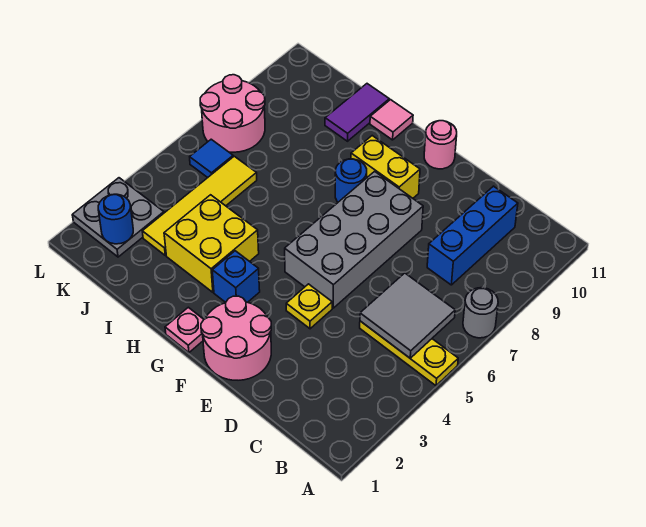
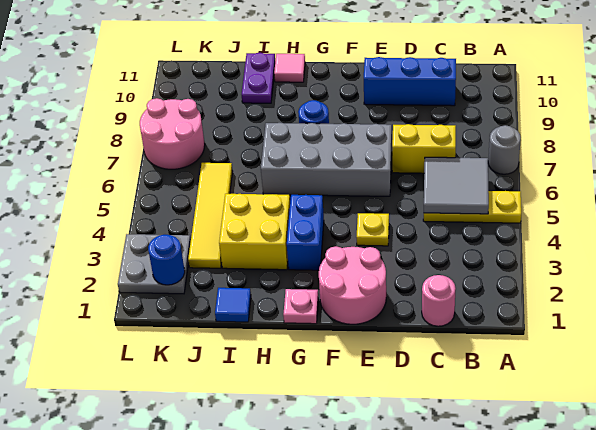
blue 1x3 brick [427,186,518,285] -> blue 1x3 brick turned to [364,57,456,106]
grey 2x4 brick [285,172,423,308] -> grey 2x4 brick turned to [261,123,392,196]
yellow 1x2 brick [351,136,420,198] -> yellow 1x2 brick moved to [392,124,456,173]
pink 1x1 round brick [424,121,457,169] -> pink 1x1 round brick moved to [422,275,456,326]
blue 1x1 brick [212,251,260,302] -> blue 1x2 brick [287,195,324,270]
purple 1x2 tile [325,84,389,141] -> purple 1x2 plate [242,53,275,103]
blue 1x1 tile [190,139,233,178] -> blue 1x1 tile moved to [215,288,251,322]

